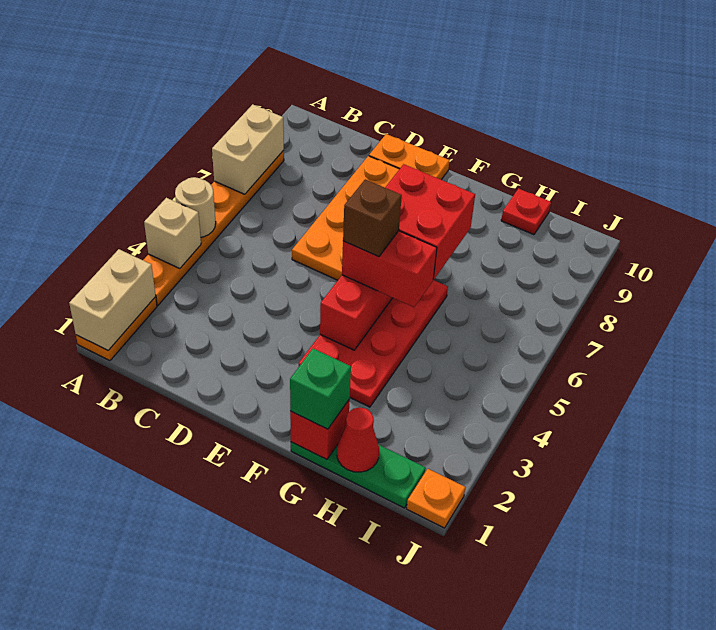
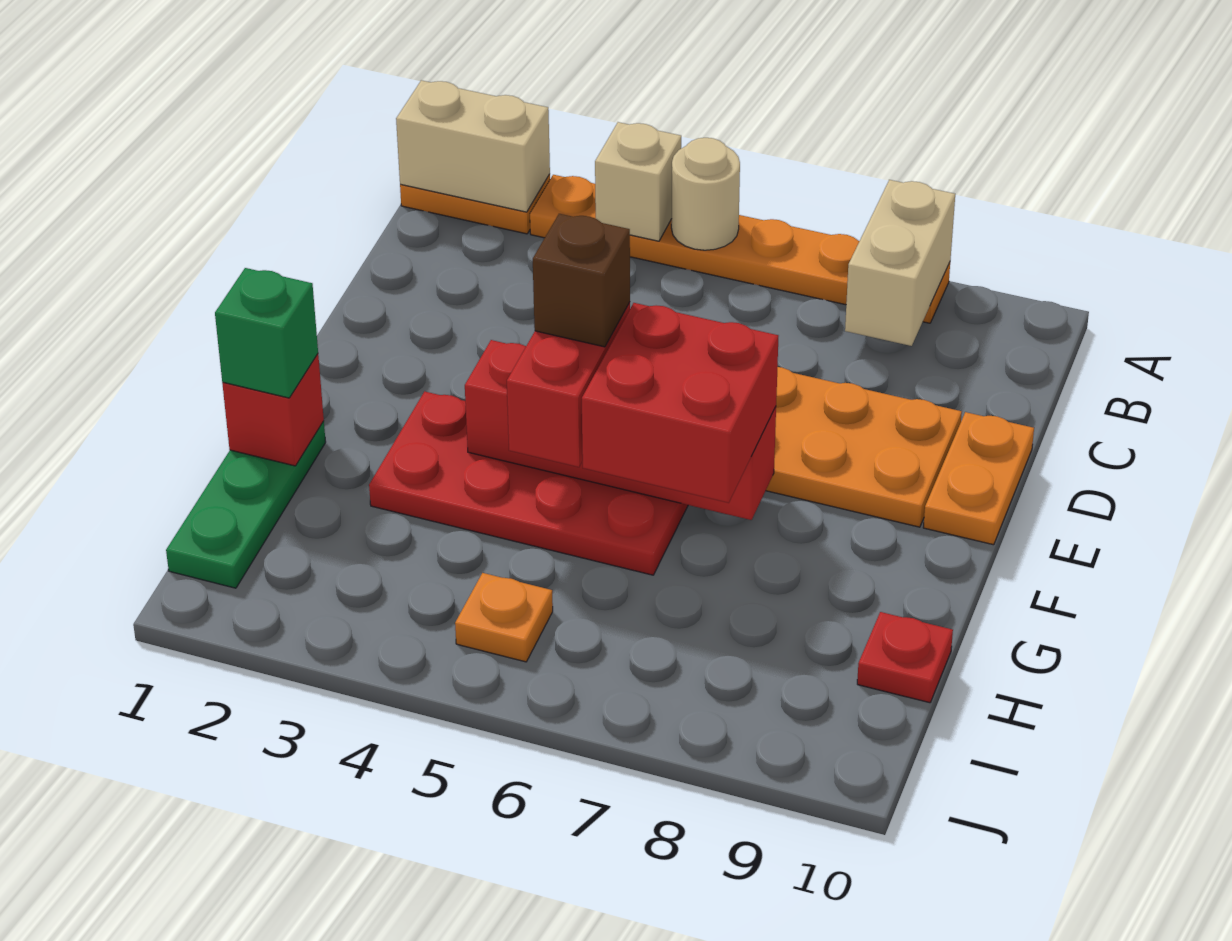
tan 1x2 brick [212,104,284,194] -> tan 1x2 brick turned to [845,180,955,346]
red 1x1 cone [337,407,379,472] -> none
orange 1x1 plate [407,469,465,528] -> orange 1x1 plate moved to [455,573,553,662]

